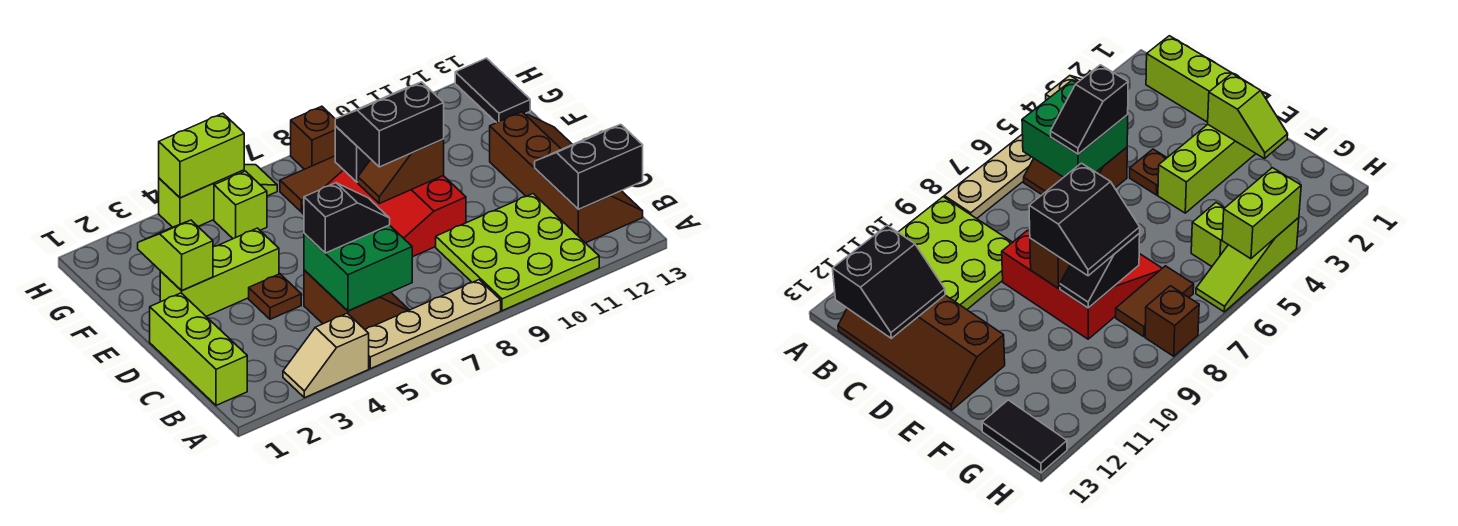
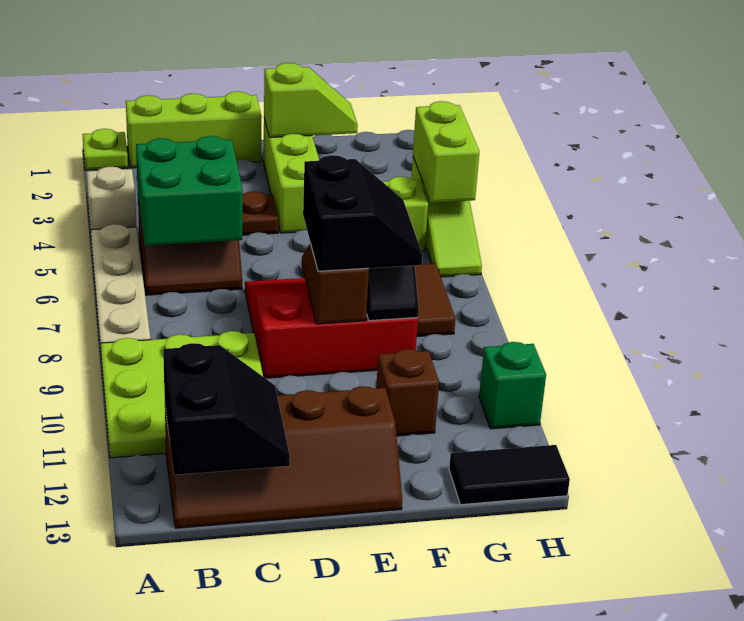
none -> lime 1x1 plate [82,129,128,170]
black 1x2 slope [304,183,390,253] -> none
brown 1x1 brick [291,106,335,169] -> brown 1x1 brick moved to [376,349,439,436]
none -> green 1x1 brick [479,342,546,429]

